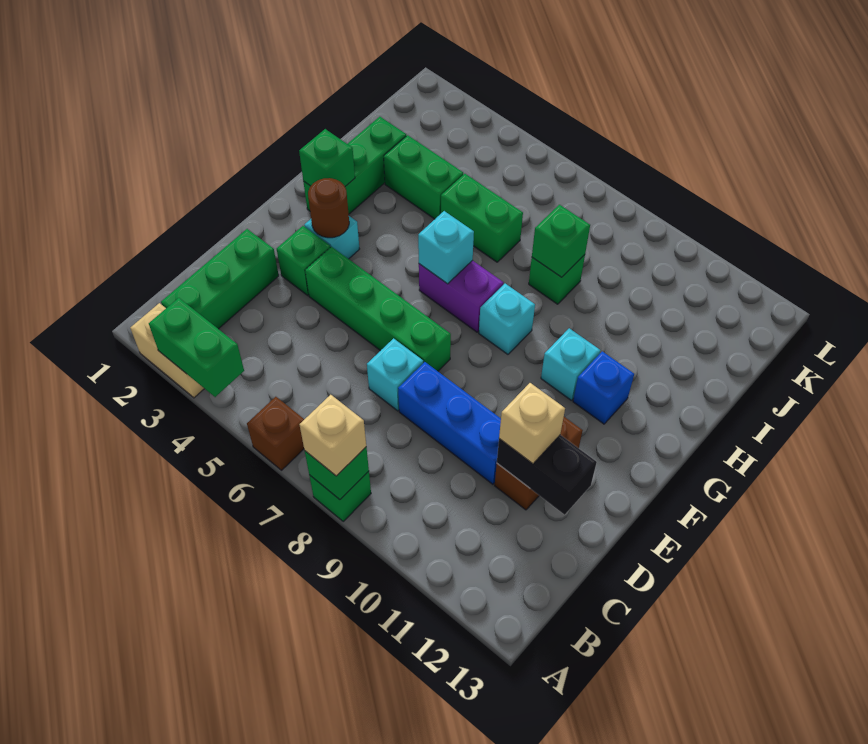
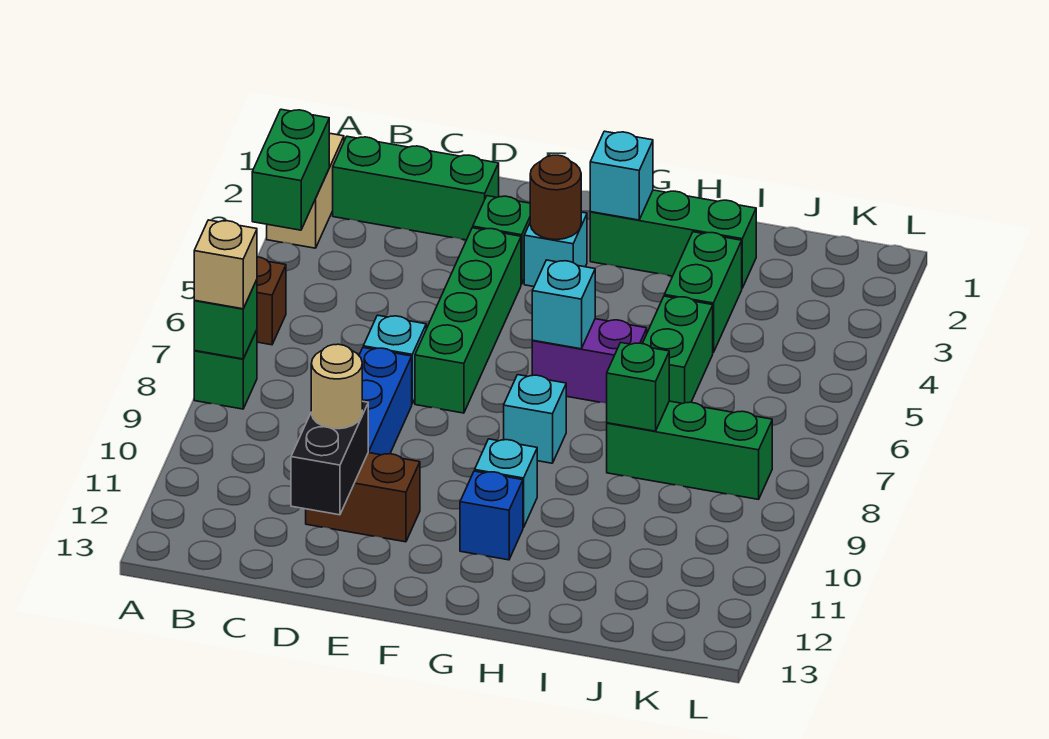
tan 1x1 brick [499,383,565,464] -> tan 1x1 round brick [311,344,362,429]
green 1x1 brick [299,129,355,186] -> cyan 1x1 brick [590,131,653,220]
purple 1x2 brick [419,260,504,332] -> purple 1x2 brick turned to [532,319,647,403]
green 1x1 brick [529,255,585,304] -> green 1x3 brick [607,401,772,499]

